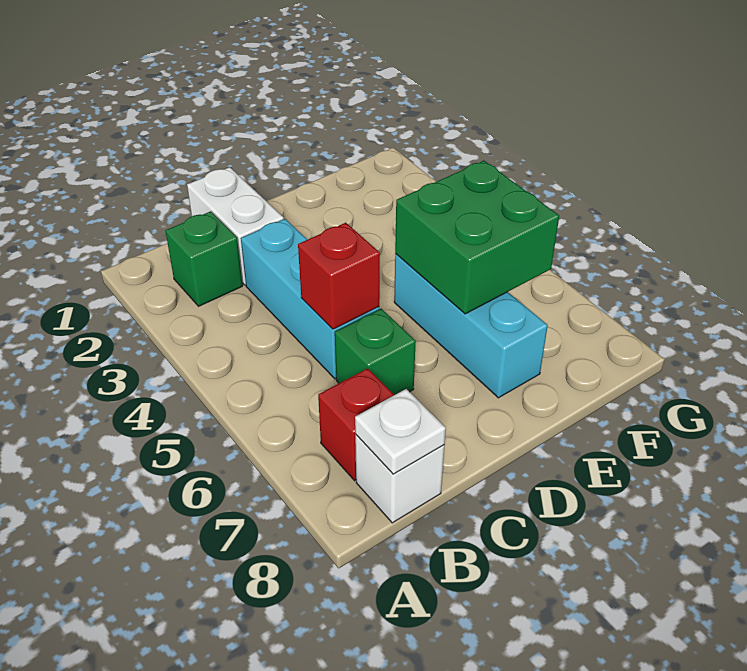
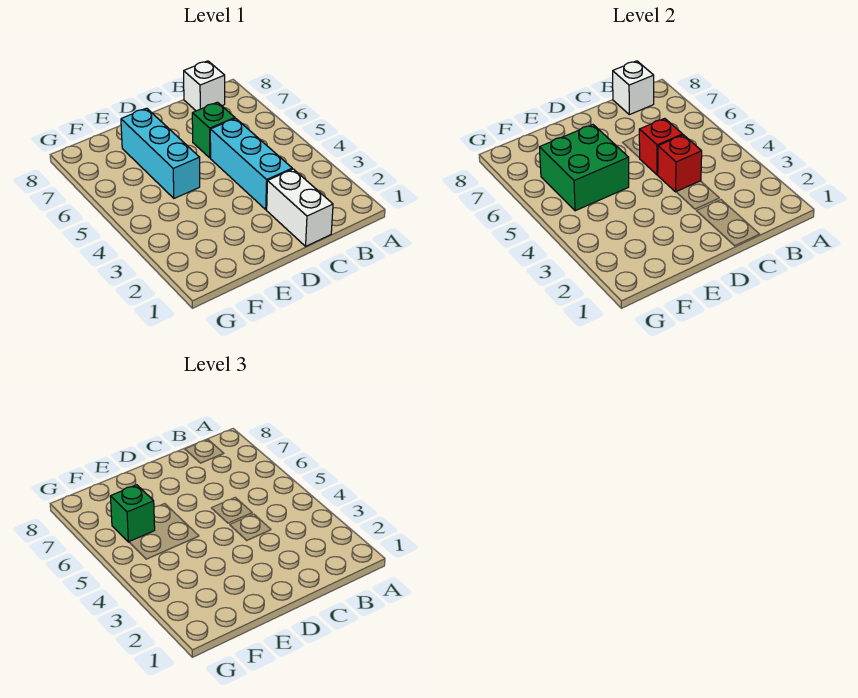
green 1x1 brick [166,211,243,306] -> green 1x1 brick moved to [110,485,155,542]
red 1x1 brick [318,368,394,481] -> red 1x1 brick moved to [657,135,702,192]
white 1x1 plate [355,389,446,474] -> white 1x1 brick [613,61,654,115]

